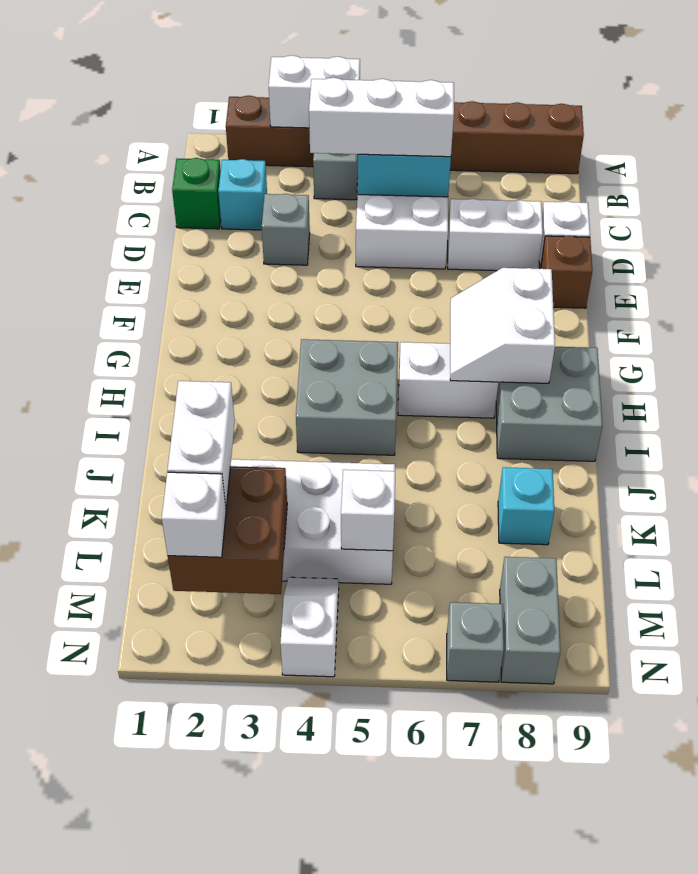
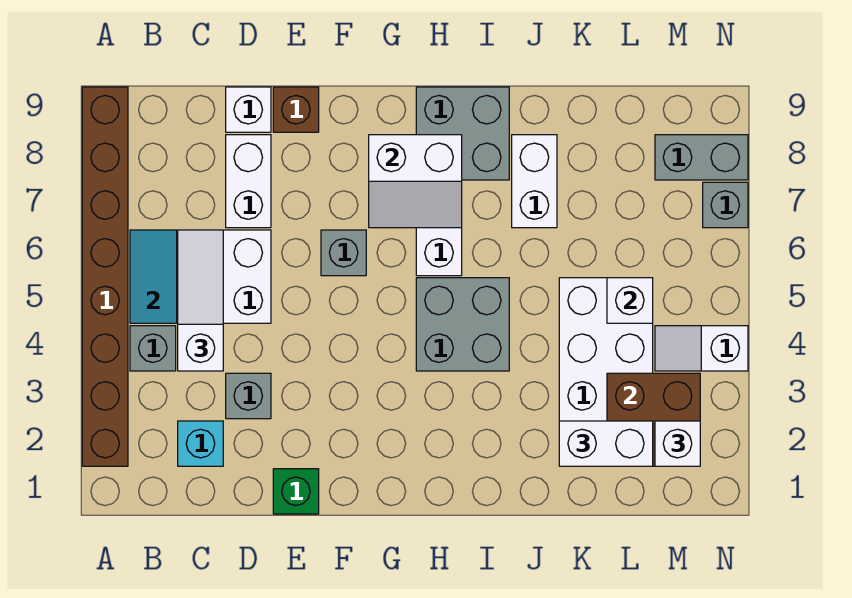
white 1x2 brick [269,55,360,128] -> white 1x2 brick moved to [512,135,557,228]
green 1x1 brick [172,158,221,229] -> green 1x1 brick moved to [273,469,319,514]
white 1x3 brick [309,78,454,157] -> white 1x3 slope [178,230,223,371]
none -> grey 1x1 brick [321,230,366,276]
cyan 1x1 brick [498,467,554,545] -> none

